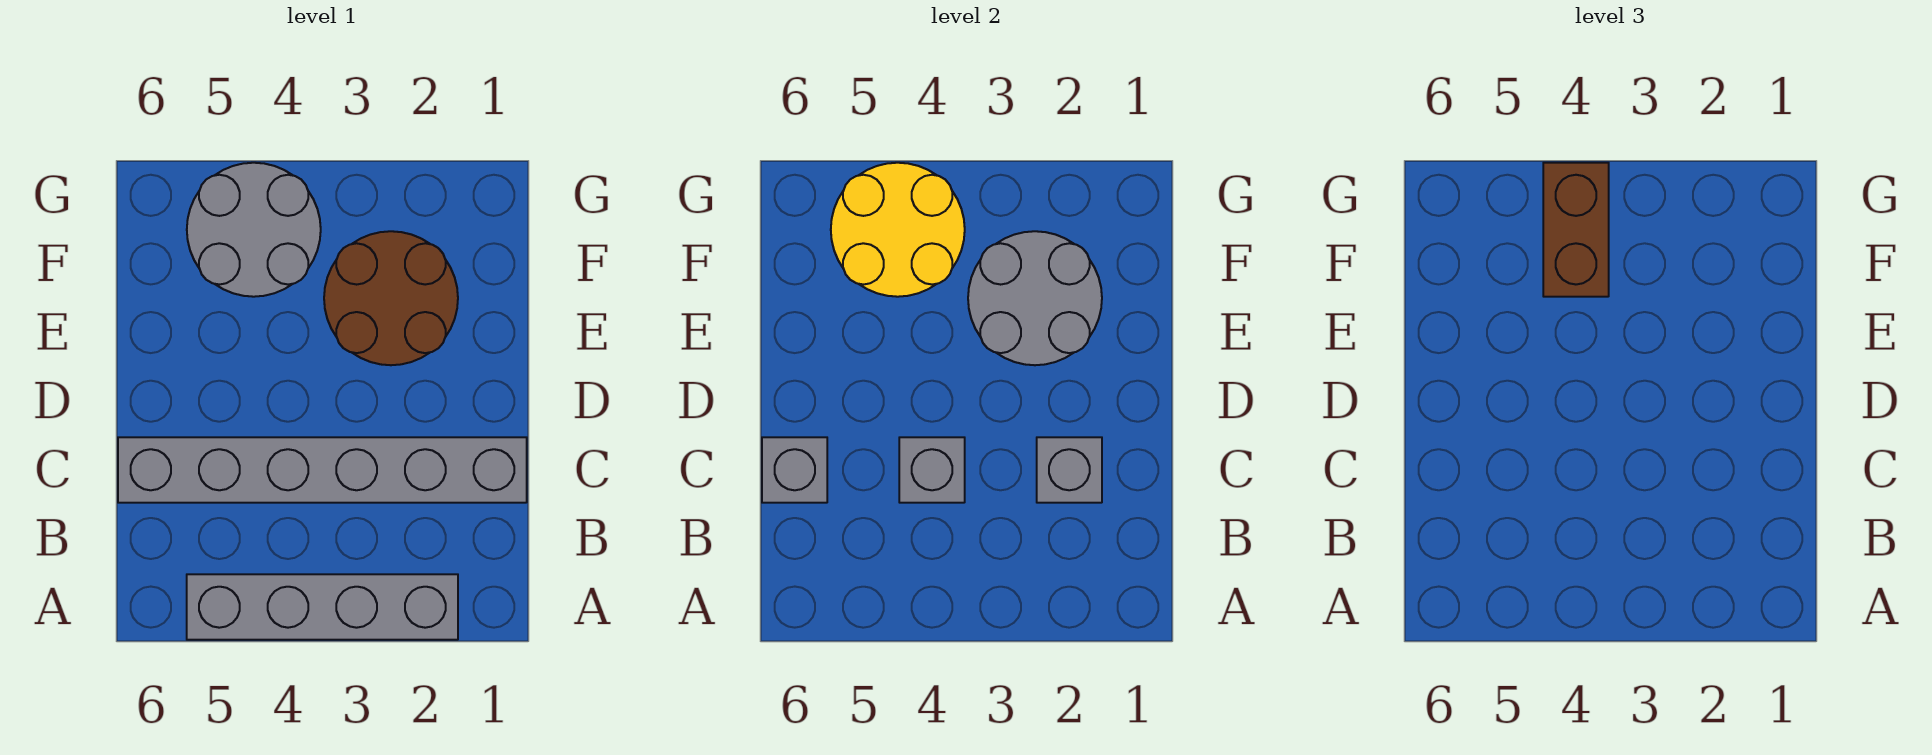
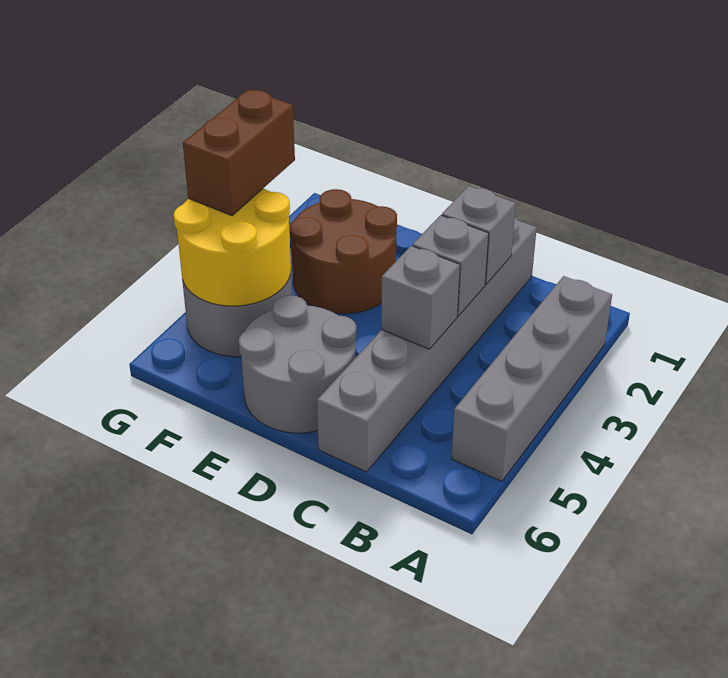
grey 1x1 brick [762,437,827,503] -> grey 1x1 brick moved to [413,215,489,316]
grey 2x2 round brick [968,231,1102,365] -> grey 2x2 round brick moved to [239,295,356,433]
brown 1x2 brick [1543,163,1609,297] -> brown 1x2 brick turned to [183,89,295,216]

